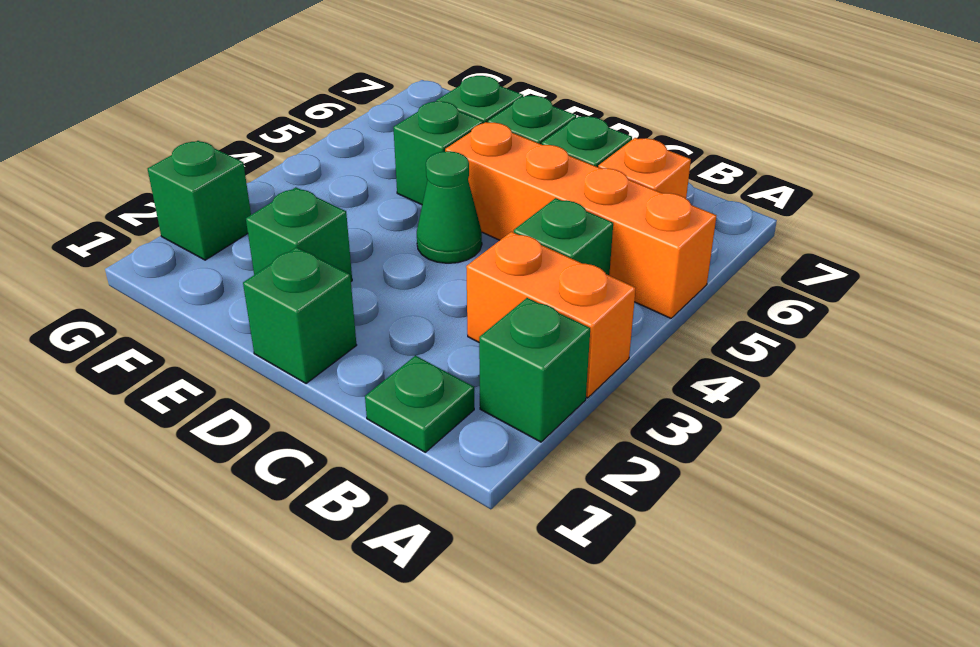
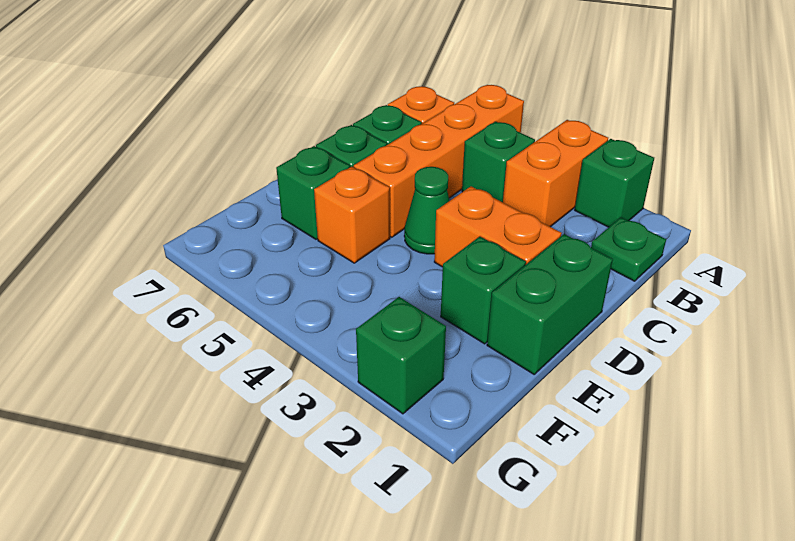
green 1x1 brick [243,247,357,384] -> green 1x2 brick [487,234,613,374]
none -> orange 1x2 brick [434,186,562,267]
green 1x1 brick [393,101,483,205] -> orange 1x1 brick [314,167,390,263]

